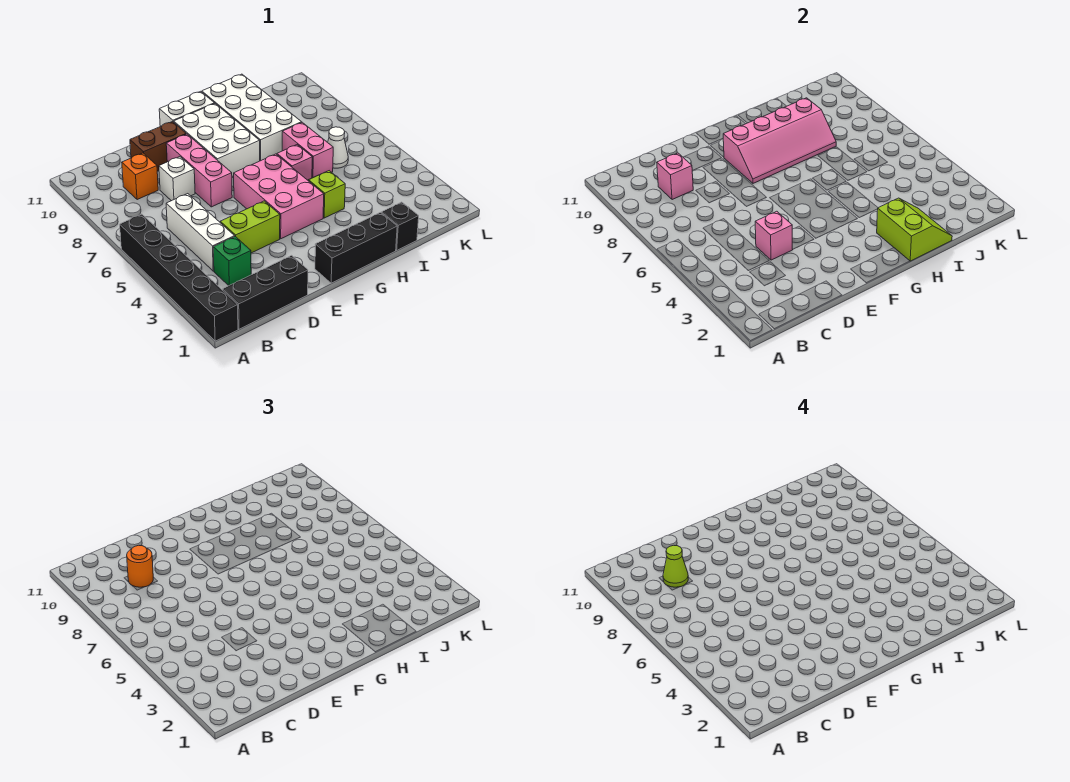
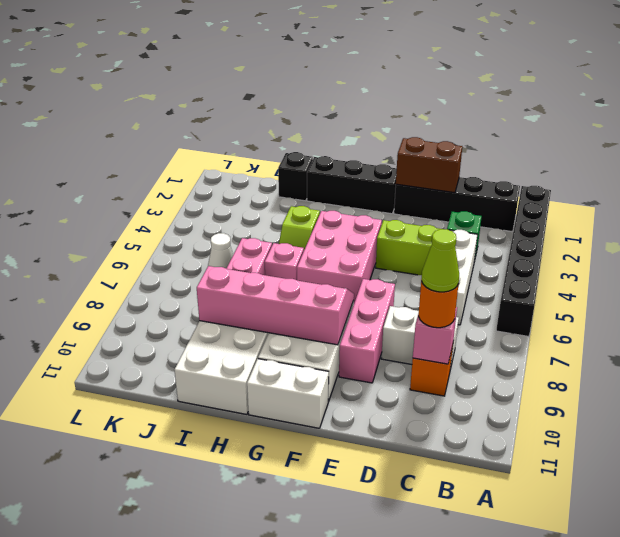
black 1x3 brick [223,255,308,329] -> black 1x4 brick [394,177,520,232]
pink 1x1 brick [755,211,793,260] -> none
white 1x1 brick [159,157,195,201] -> white 1x2 brick [381,306,459,369]
brown 1x2 brick [130,122,186,171] -> brown 1x2 brick moved to [396,137,462,193]
lime 2x2 slope [877,198,952,261] -> none

